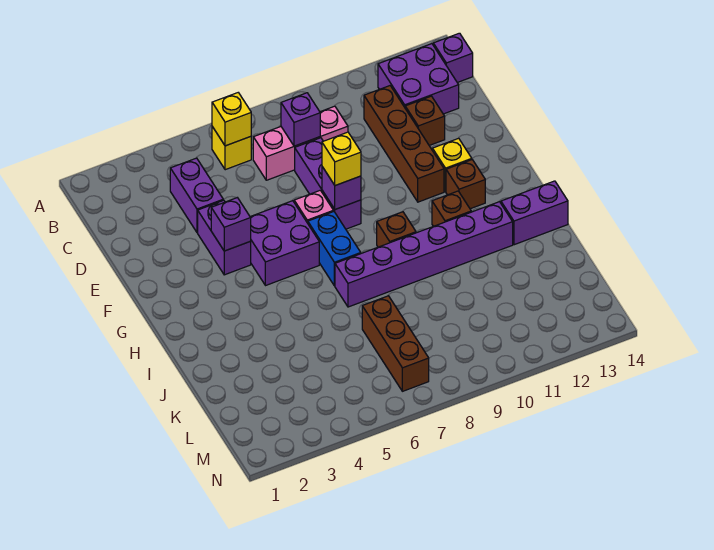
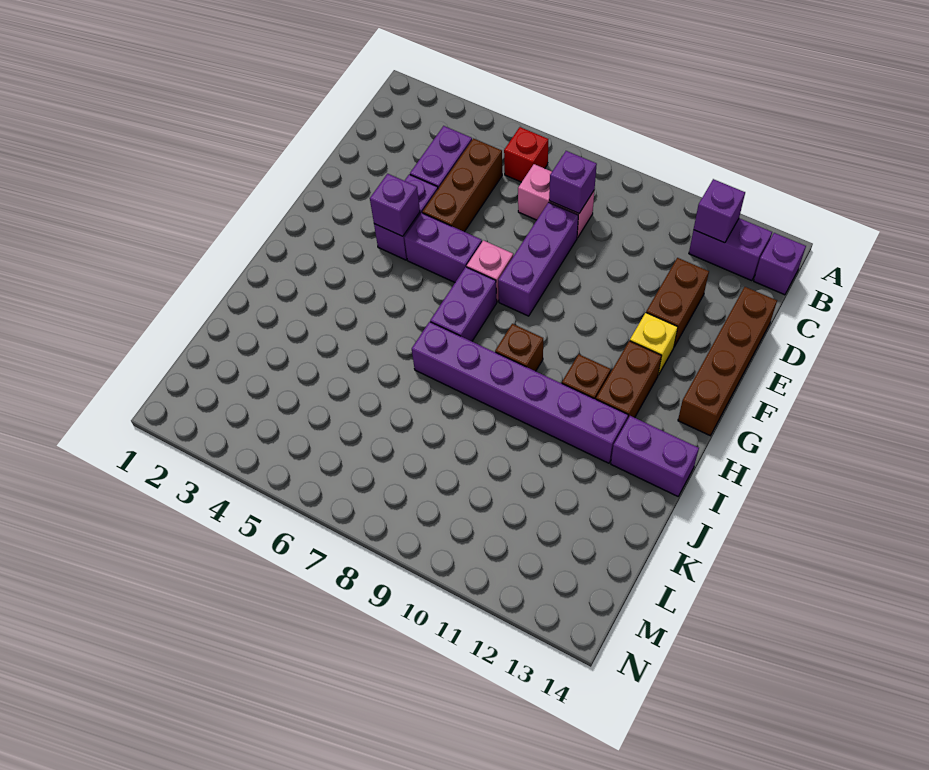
yellow 1x1 brick [212,127,251,170] -> red 1x1 brick [504,127,548,182]
yellow 1x1 brick [212,93,251,146] -> none
purple 2x2 brick [378,44,459,114] -> purple 1x2 brick [689,218,772,281]
pink 1x3 brick [253,106,348,180] -> pink 1x2 brick [518,164,594,238]
brown 1x4 brick [364,86,444,202] -> brown 1x4 brick moved to [678,287,777,436]
brown 1x1 brick [405,96,445,145] -> brown 1x2 brick [646,258,709,347]
purple 2x2 brick [250,201,319,286] -> purple 1x2 brick [405,213,482,282]
purple 1x1 brick [322,167,361,209] -> purple 1x1 brick moved to [694,179,745,243]
yellow 1x1 brick [322,132,361,186] -> none
blue 1x2 brick [308,212,361,286] -> purple 1x2 brick [430,267,497,341]
brown 1x1 brick [446,160,485,209] -> brown 1x2 brick [596,341,662,418]
brown 1x3 brick [362,296,429,391] -> brown 1x3 brick moved to [422,138,502,232]

